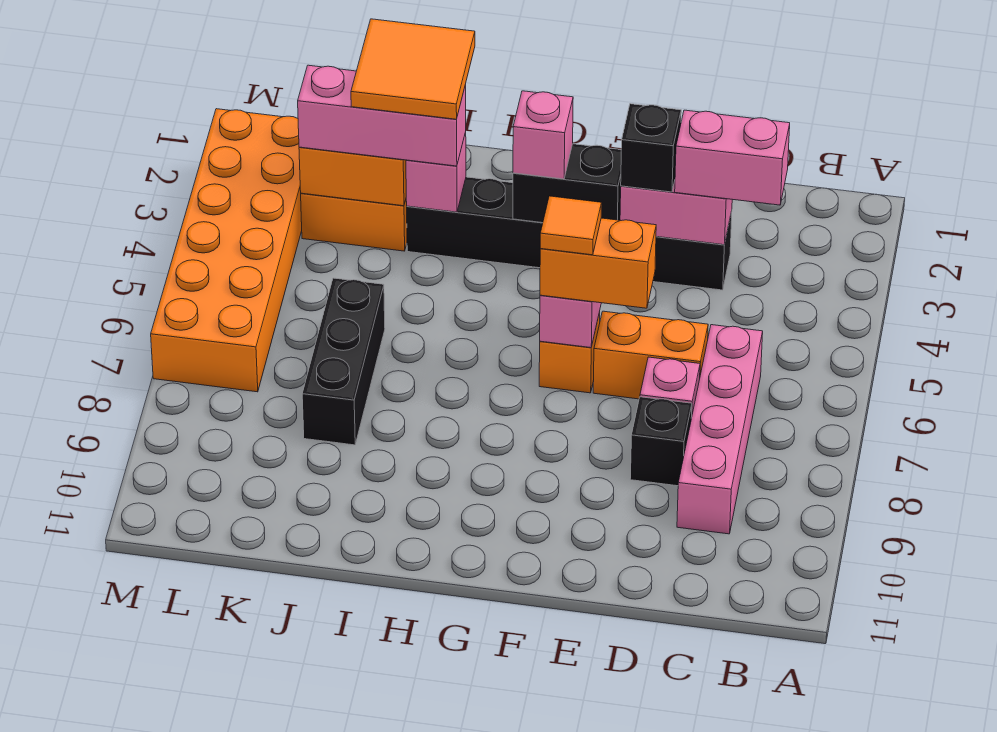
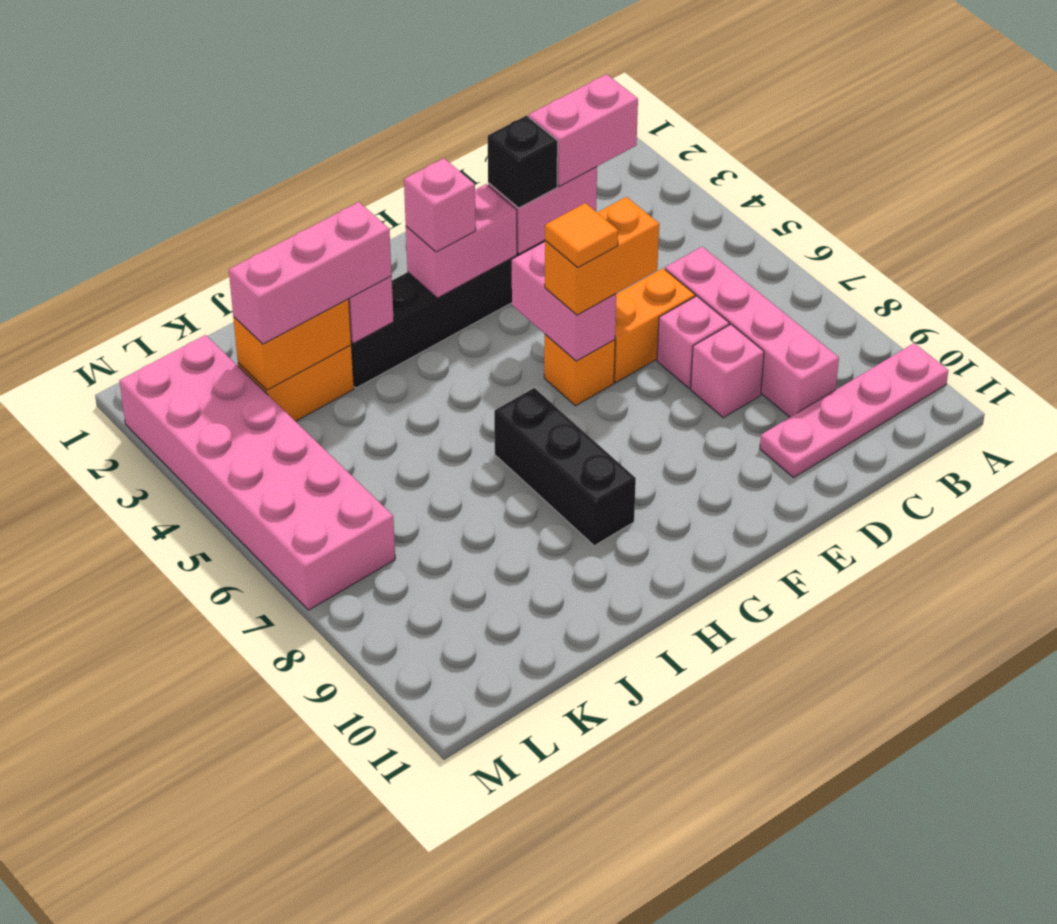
none -> pink 1x4 plate [760,343,948,477]
black 1x1 brick [630,397,692,486] -> pink 1x1 brick [691,324,764,418]
black 1x2 brick [513,144,621,223] -> pink 1x2 brick [406,184,517,298]
orange 2x2 tile [351,19,475,119] -> none
black 1x3 brick [302,278,385,445] -> black 1x3 brick moved to [494,388,636,546]
orange 2x6 brick [151,109,302,392] -> pink 2x6 brick [119,335,395,610]

